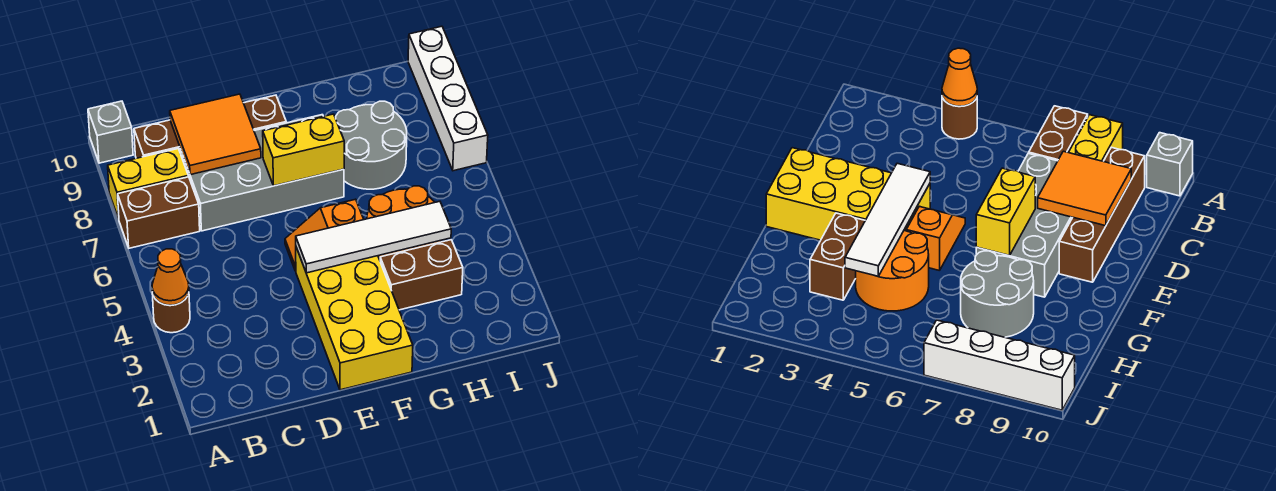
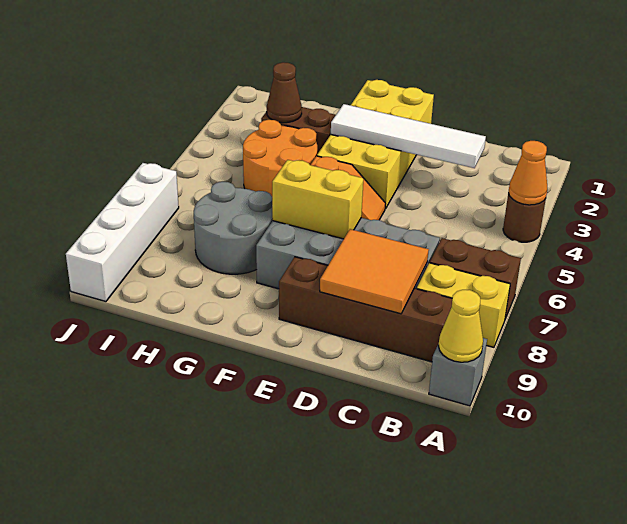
none -> yellow 1x1 cone [438,290,483,362]
white 1x4 tile [296,201,451,273] -> white 1x4 tile moved to [331,104,486,168]
none -> brown 1x1 cone [266,62,302,123]

